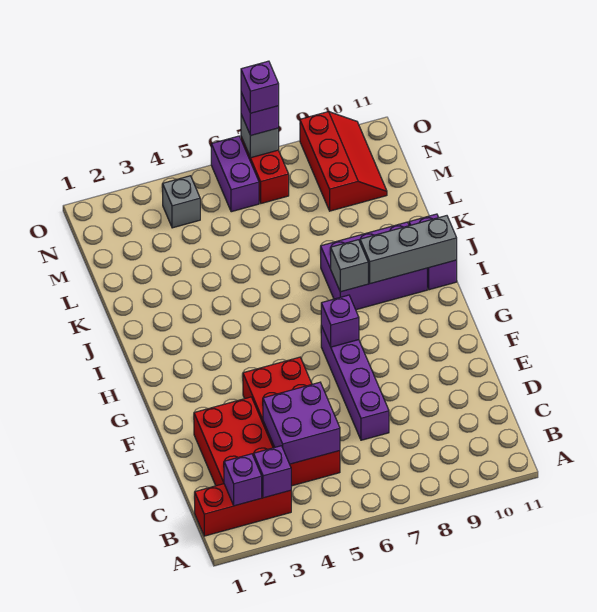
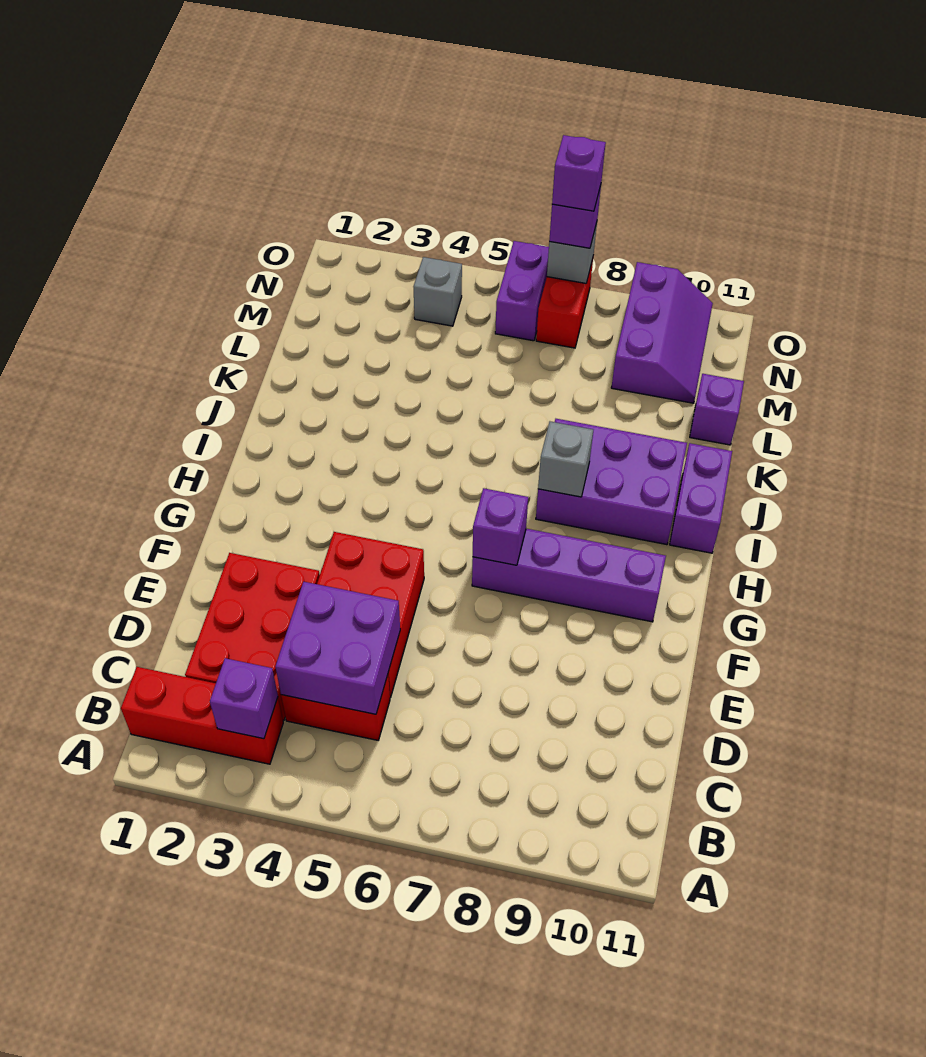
purple 1x1 brick [224,454,262,506] -> purple 1x1 brick moved to [690,374,744,445]
purple 1x4 brick [321,326,389,440] -> purple 1x4 brick turned to [472,529,666,622]
grey 1x3 brick [360,216,457,284] -> none
red 2x3 slope [300,112,387,211] -> purple 2x3 slope [611,262,713,403]

